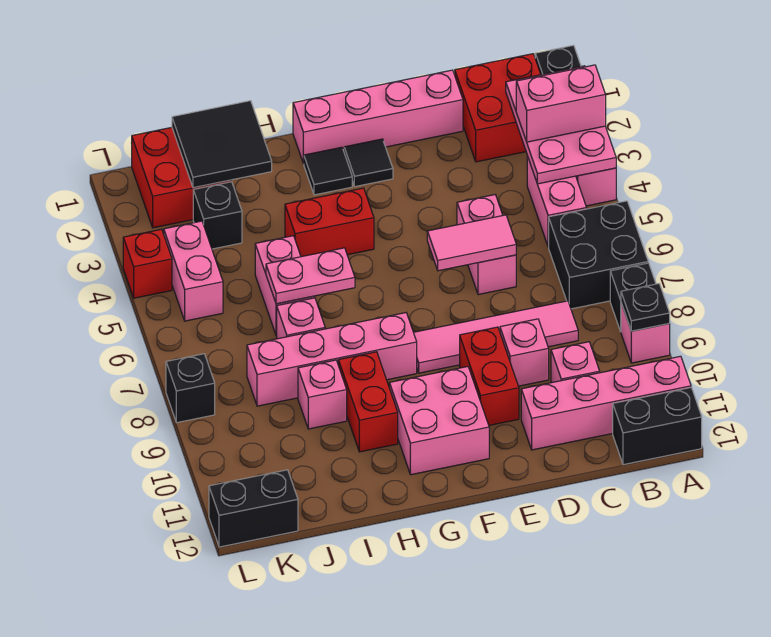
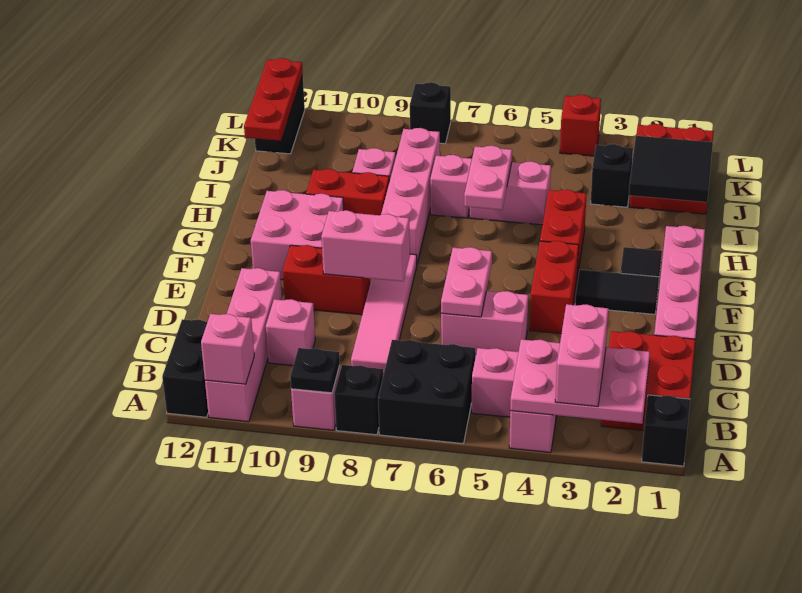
pink 1x2 tile [427,215,516,271] -> pink 1x2 plate [441,247,492,317]
pink 1x1 brick [500,319,549,386] -> pink 1x1 brick moved to [201,314,254,384]
none -> red 1x2 brick [530,241,579,334]
black 1x1 tile [344,139,393,187] -> black 1x2 tile [575,270,659,314]
none -> red 1x3 plate [244,58,303,141]
pink 1x2 brick [164,221,223,321] -> pink 1x2 brick moved to [321,210,410,281]

